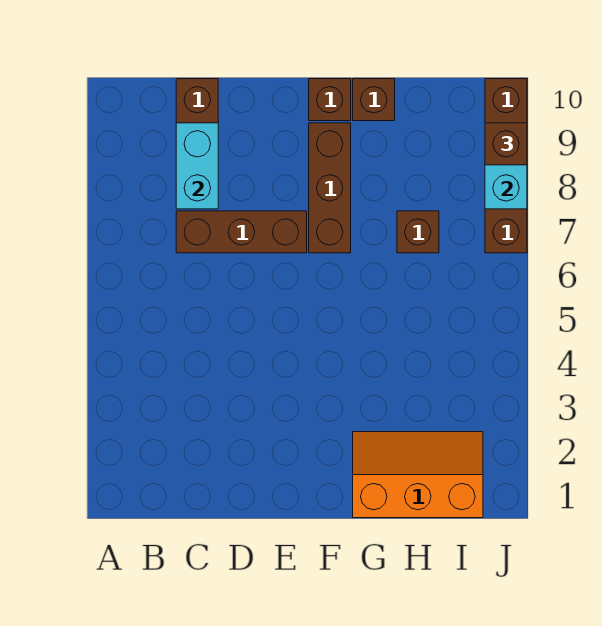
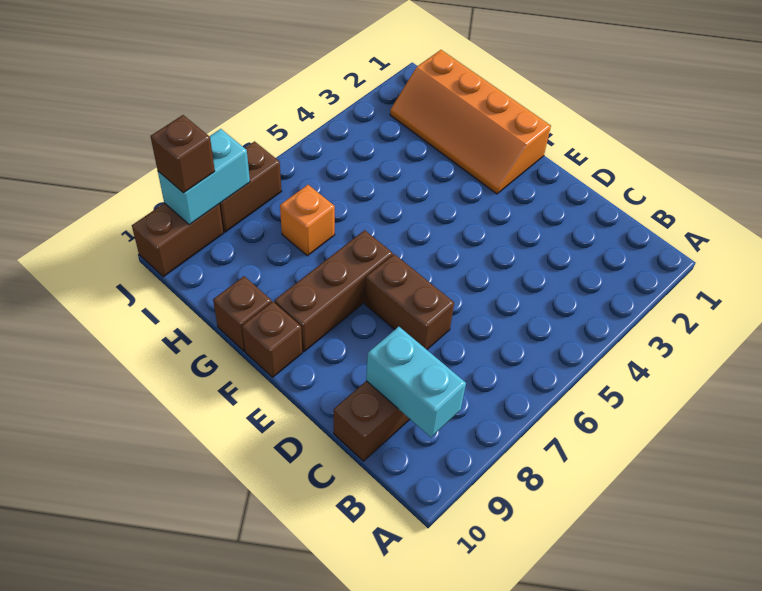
brown 1x3 brick [176,211,307,253] -> brown 1x2 brick [365,254,454,350]
cyan 1x2 brick [176,123,218,209] -> cyan 1x2 brick turned to [366,327,466,437]
orange 2x3 slope [353,432,483,518] -> orange 2x4 slope [390,50,551,194]
brown 1x1 brick [397,211,439,253] -> orange 1x1 brick [280,185,335,256]

